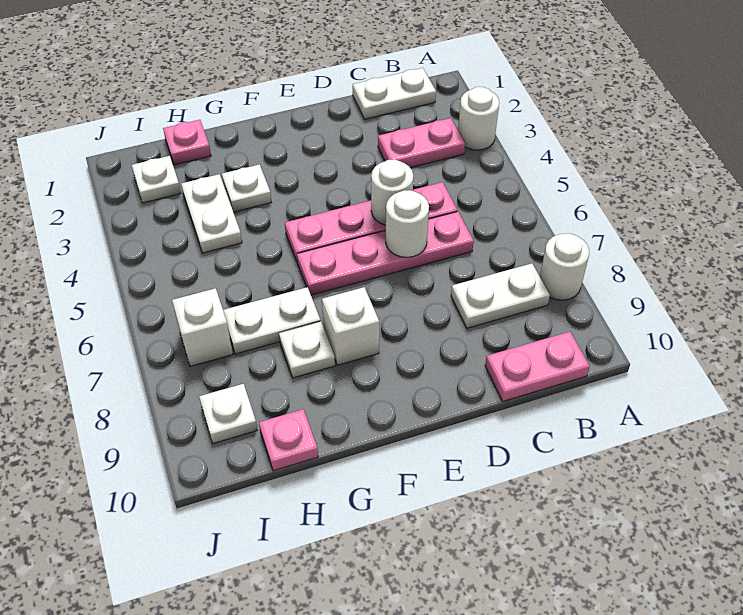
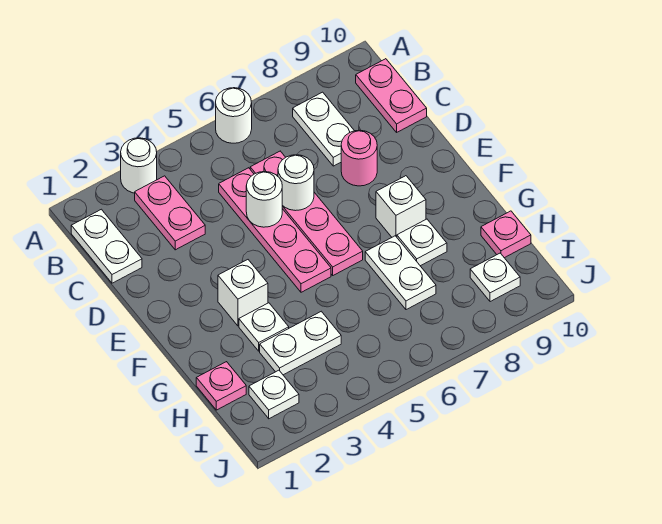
white 1x1 round brick [540,234,589,300] -> white 1x1 round brick moved to [216,88,252,143]
none -> pink 1x1 round brick [341,130,377,186]
white 1x1 brick [172,288,233,366] -> white 1x1 brick moved to [218,260,268,326]

